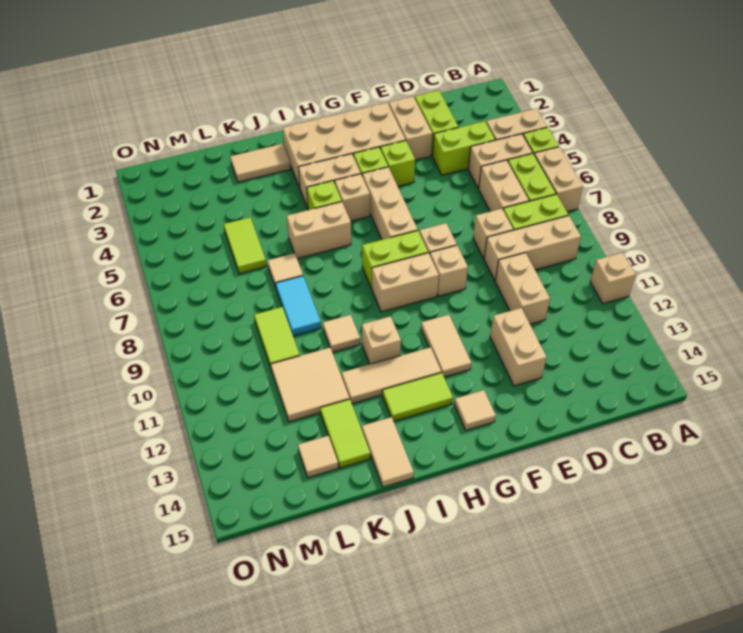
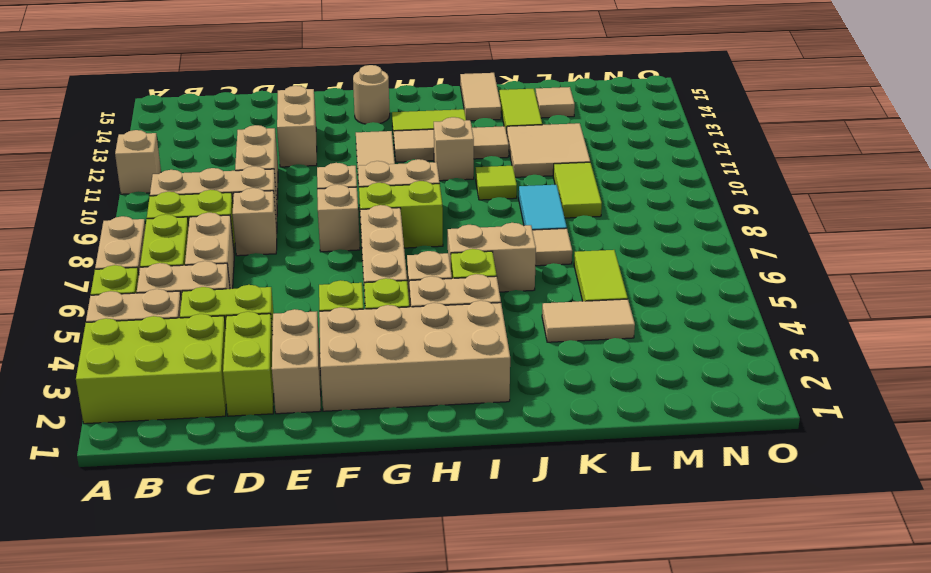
none -> lime 2x3 brick [76,314,226,424]
tan 1x1 tile [454,390,496,430] -> tan 1x1 round brick [353,65,390,124]
tan 1x2 tile [230,144,291,182] -> tan 1x2 tile moved to [542,299,635,342]
tan 1x1 tile [323,315,360,352] -> lime 1x1 tile [476,166,517,200]

